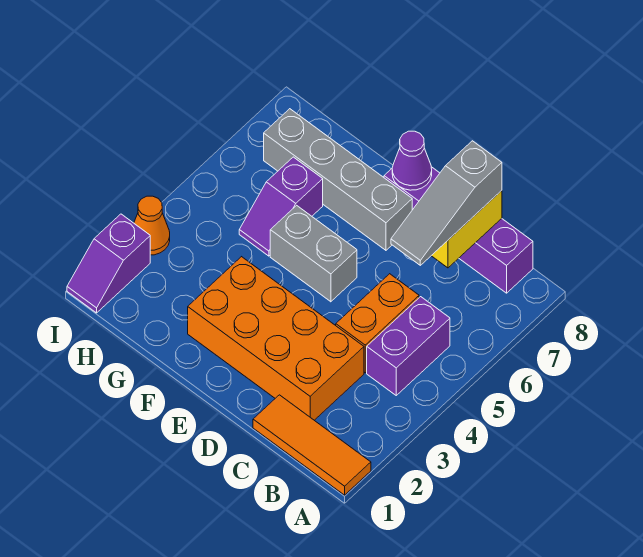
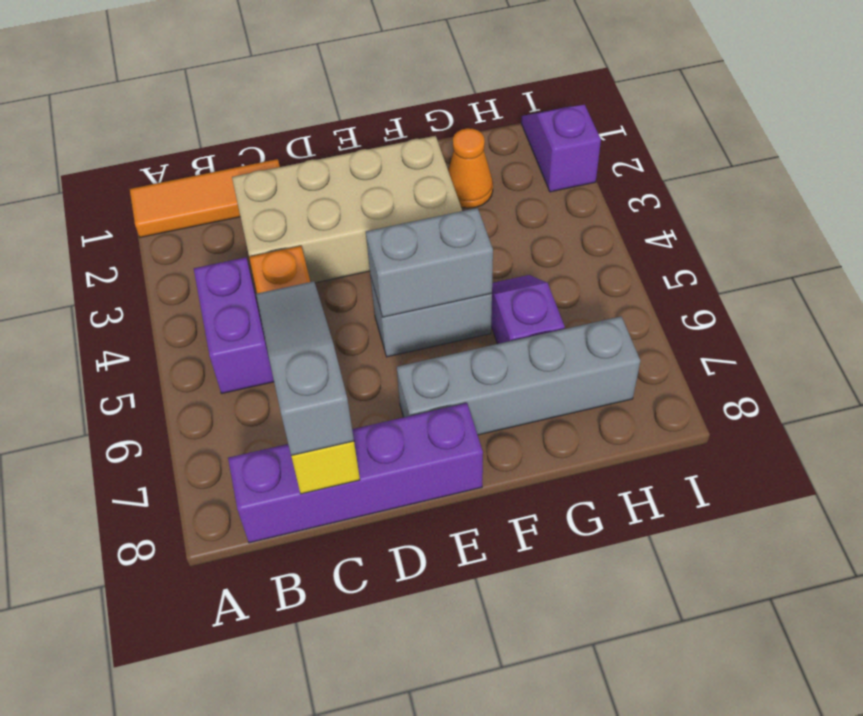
orange 2x4 brick [188,257,364,420] -> tan 2x4 brick [232,136,462,283]
none -> grey 1x2 brick [366,208,493,317]
purple 1x1 cone [392,131,432,190] -> none
orange 1x1 cone [134,196,170,255] -> orange 1x1 cone moved to [448,128,493,208]

